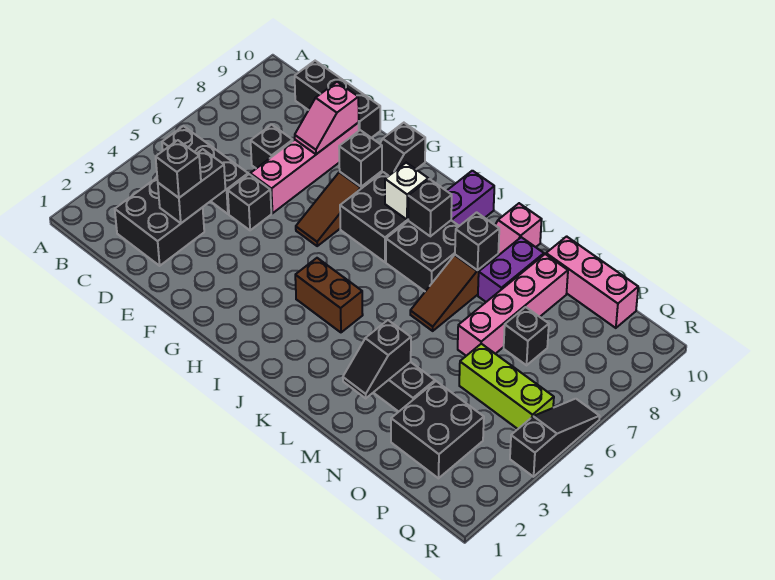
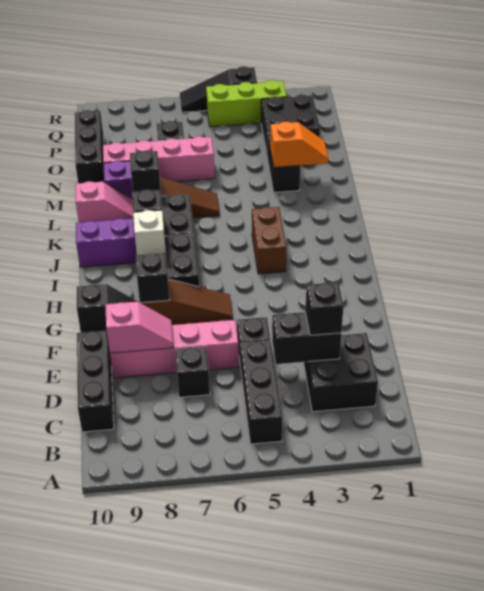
black 1x2 slope [343,320,411,398] -> orange 1x2 slope [271,122,329,167]
pink 1x3 brick [546,236,638,328] -> black 1x3 brick [75,110,104,183]
lime 1x3 brick [459,344,554,429] -> lime 1x3 brick turned to [206,80,286,127]

